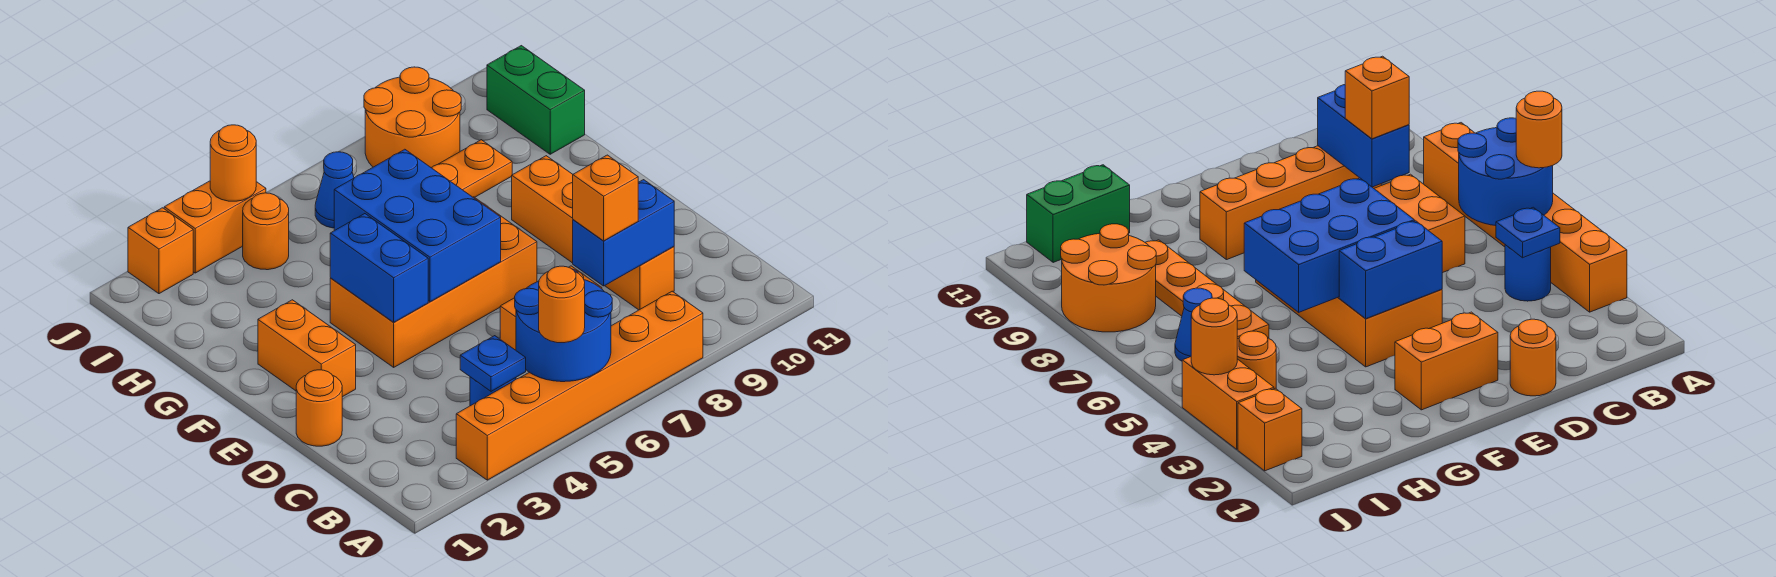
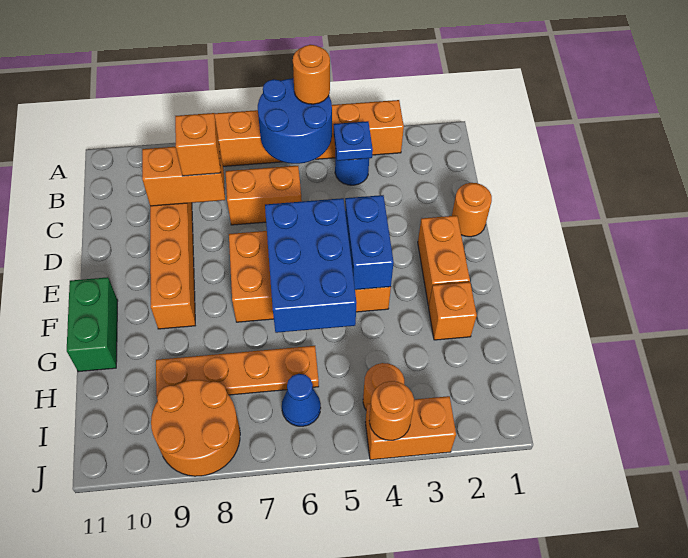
blue 1x2 brick [573,180,674,286] -> orange 1x2 brick [142,146,225,206]
green 1x2 brick [487,46,585,154] -> green 1x2 brick moved to [67,277,118,372]
orange 1x1 brick [128,208,193,294] -> orange 1x1 brick moved to [429,282,477,340]

